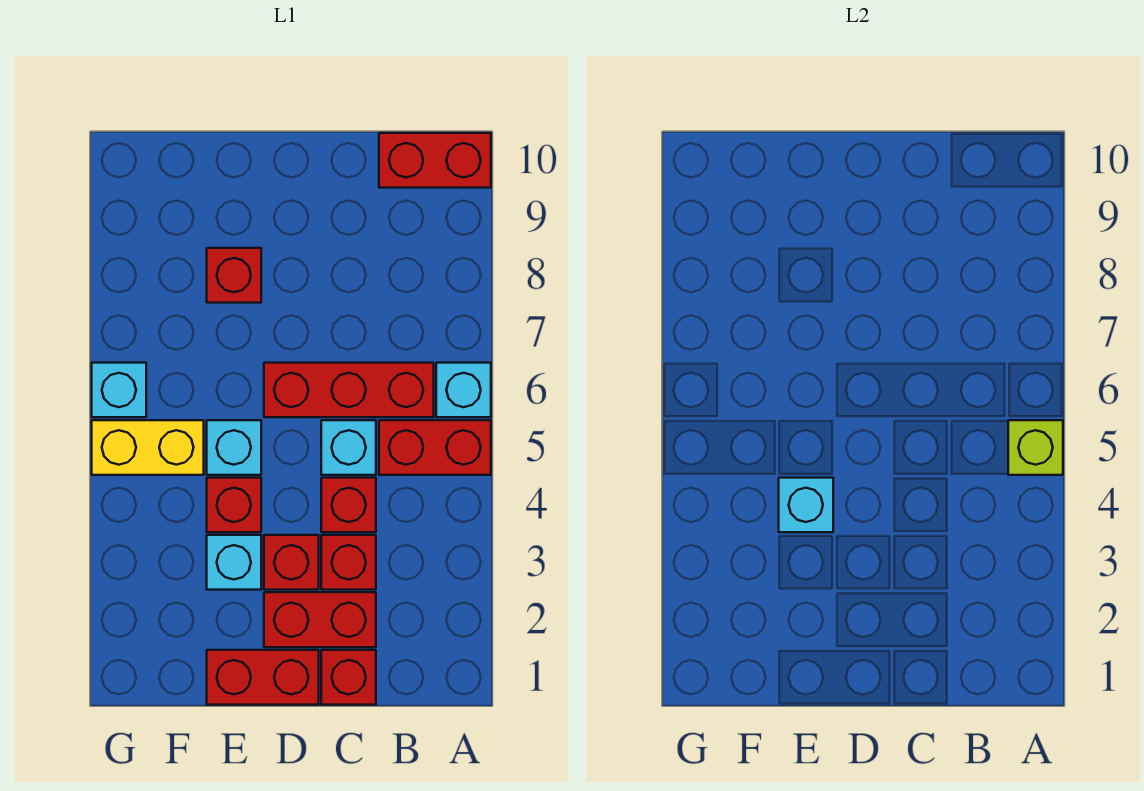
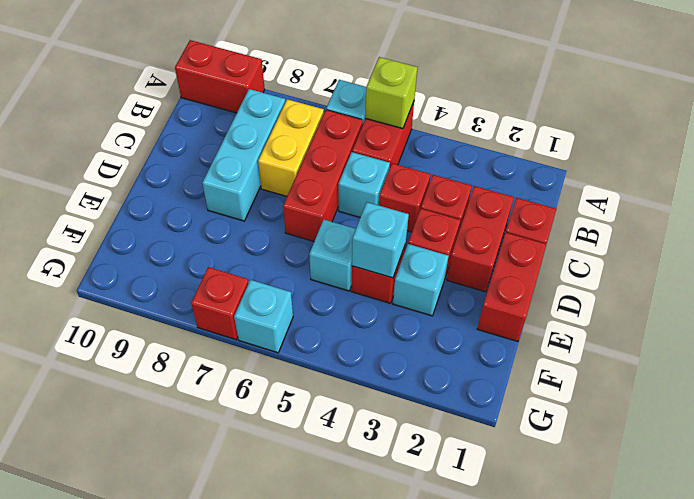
red 1x2 brick [379,133,491,188] -> red 1x2 brick turned to [175,40,265,113]
none -> cyan 1x3 brick [202,89,285,221]
red 1x1 brick [207,248,261,303] -> red 1x1 brick moved to [191,267,249,340]
yellow 1x2 brick [92,420,204,475] -> yellow 1x2 brick moved to [258,99,324,196]

